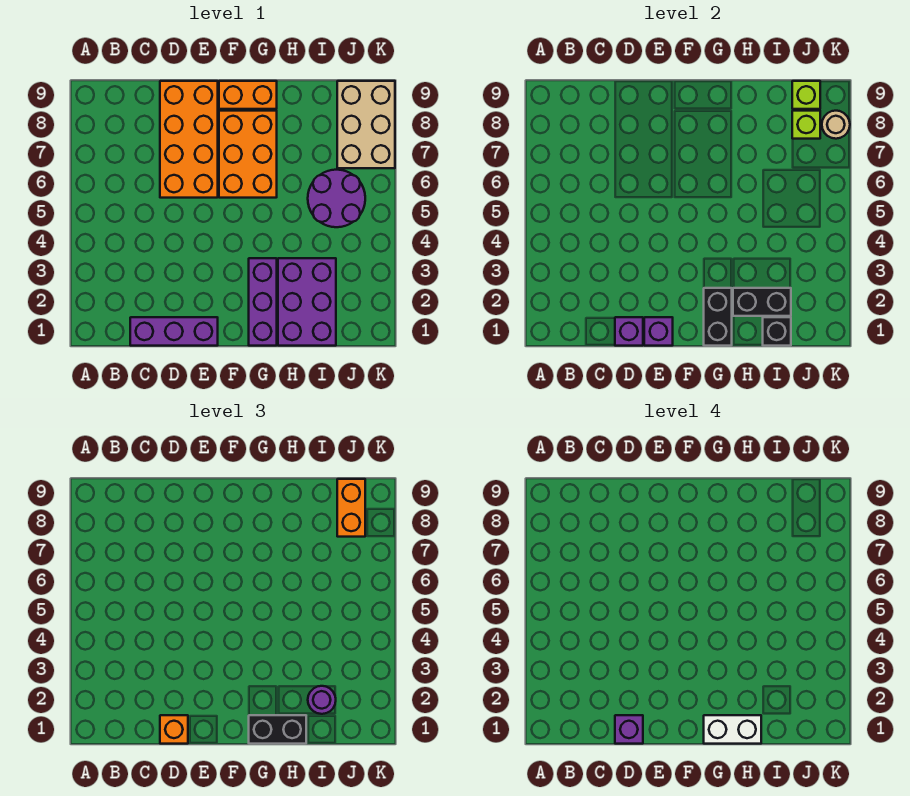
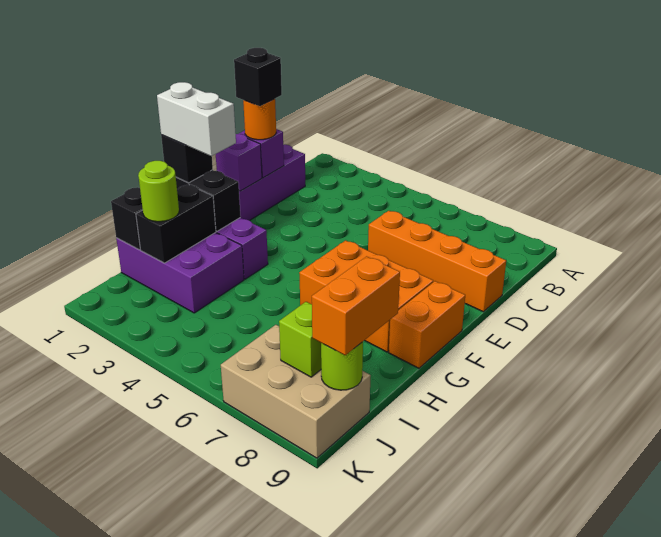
orange 1x1 brick [160,715,188,744] -> orange 1x1 round brick [243,99,276,140]
purple 1x1 brick [615,715,643,744] -> black 1x1 brick [234,48,282,106]
orange 2x4 brick [160,81,218,198] -> orange 1x4 brick [368,211,506,312]
black 1x2 brick [249,715,306,744] -> black 1x1 brick [161,135,213,183]
white 1x2 brick [704,715,761,744] -> white 1x2 brick turned to [157,82,236,156]
purple 1x1 round brick [308,686,336,714] -> lime 1x1 round brick [138,161,179,222]
purple 2x2 round brick [308,170,365,227] -> none
orange 1x2 brick [337,479,365,537] -> orange 1x2 brick turned to [312,256,400,355]
lime 1x1 brick [792,81,820,109] -> lime 1x1 round brick [321,342,363,390]
tan 1x1 round brick [822,111,850,139] -> none

